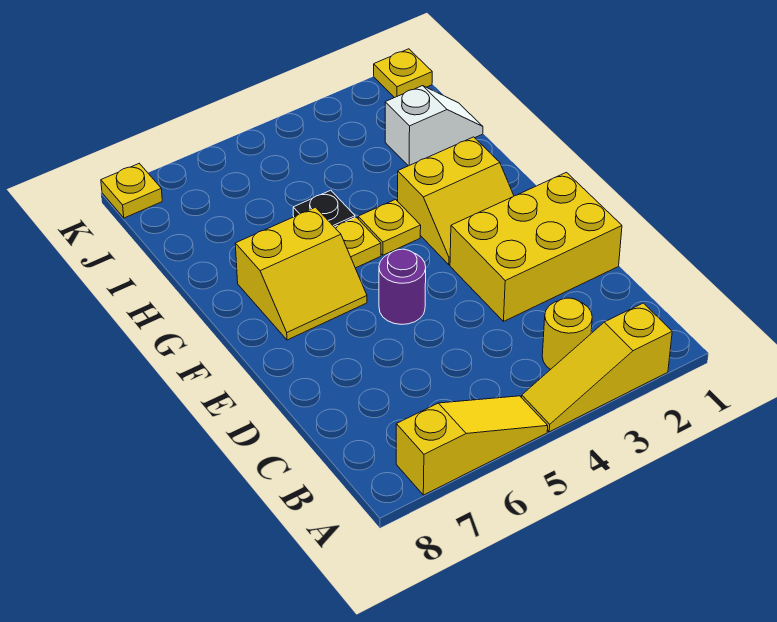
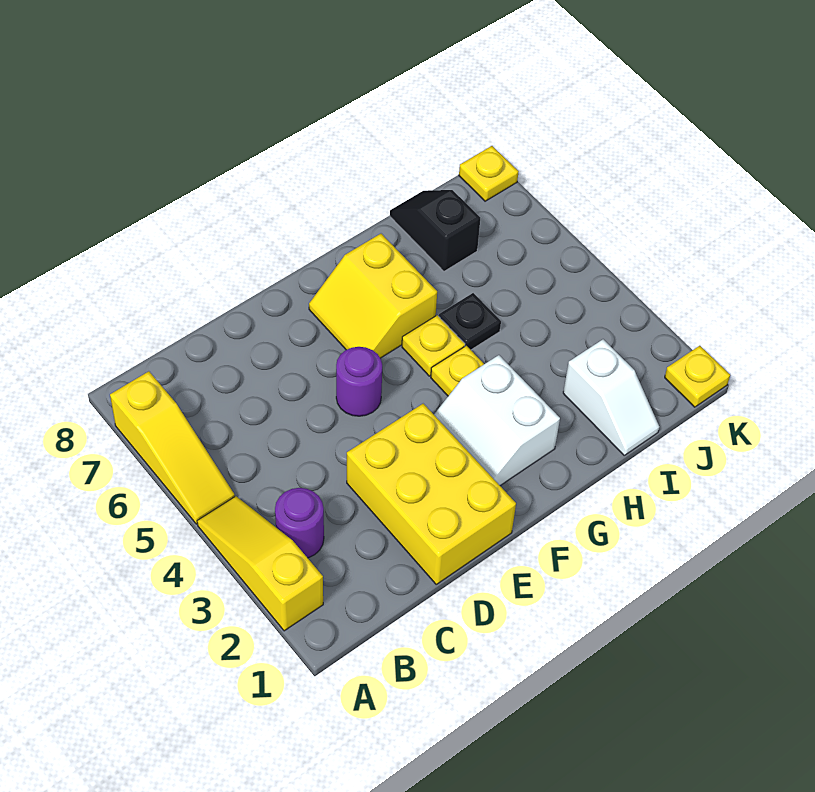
yellow 1x1 round brick [542,298,592,369] -> purple 1x1 round brick [275,488,324,558]
yellow 2x2 slope [398,137,514,265] -> white 2x2 slope [434,355,560,486]
none -> black 1x2 slope [390,190,480,271]

